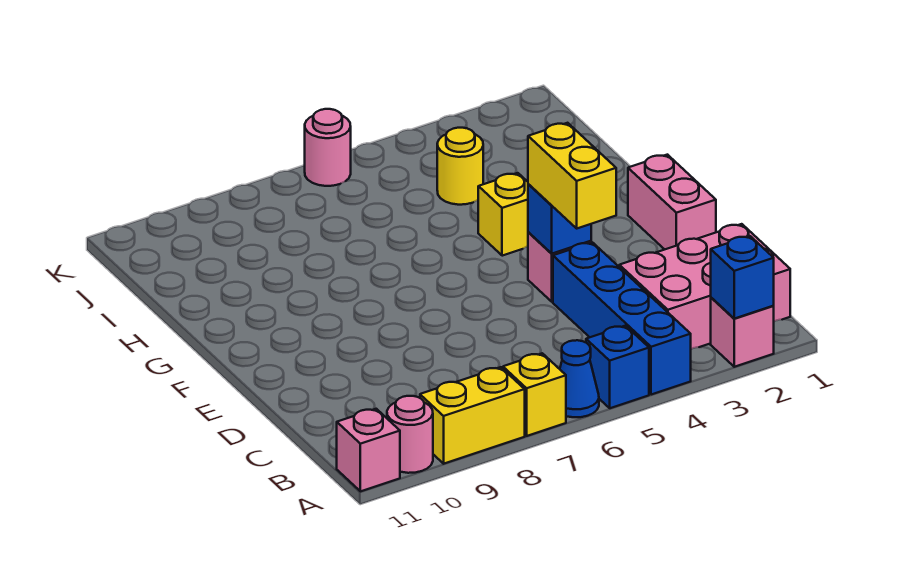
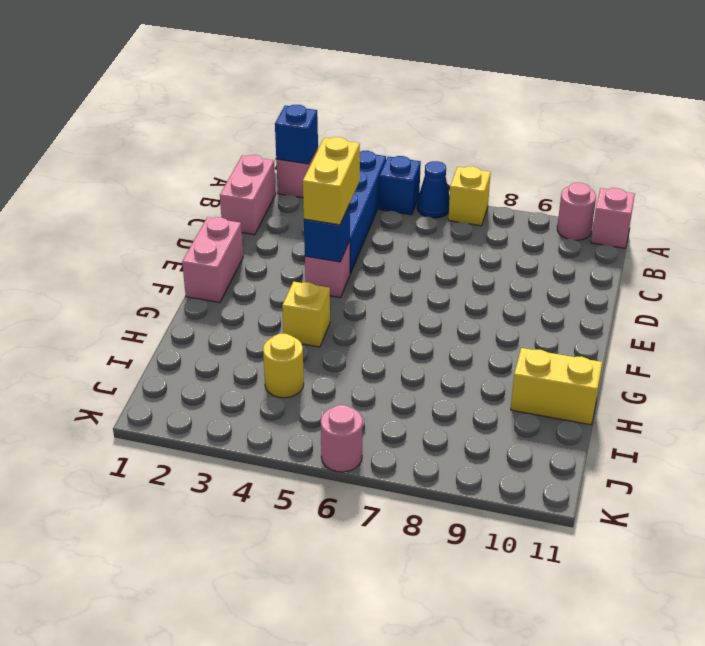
yellow 1x2 brick [420,367,525,464] -> yellow 1x2 brick moved to [511,348,602,425]
pink 2x3 brick [619,224,790,349] -> pink 1x2 brick [220,155,276,235]

